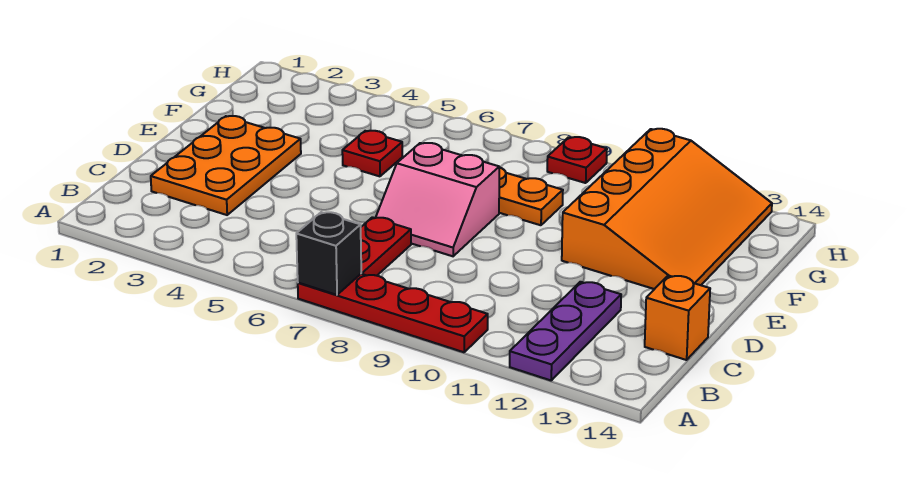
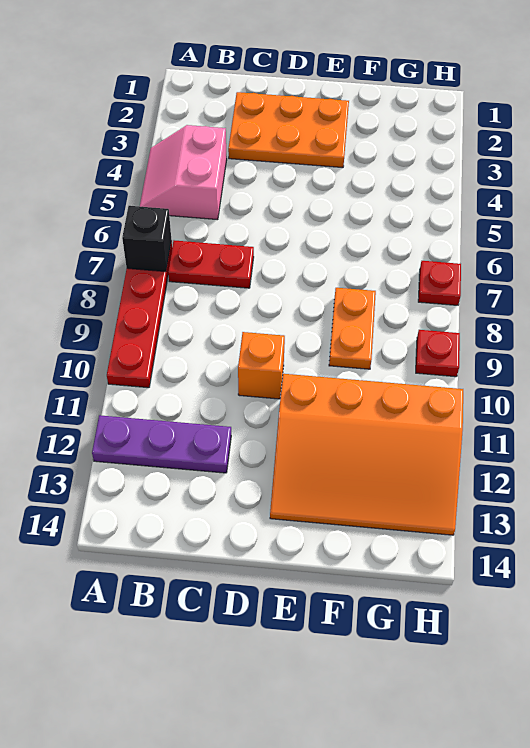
orange 1x1 brick [645,275,710,360] -> orange 1x1 brick moved to [238,332,285,399]
pink 2x2 slope [376,143,499,256] -> pink 2x2 slope moved to [140,125,227,220]
red 1x1 plate [342,131,402,176] -> red 1x1 plate moved to [418,261,461,305]

